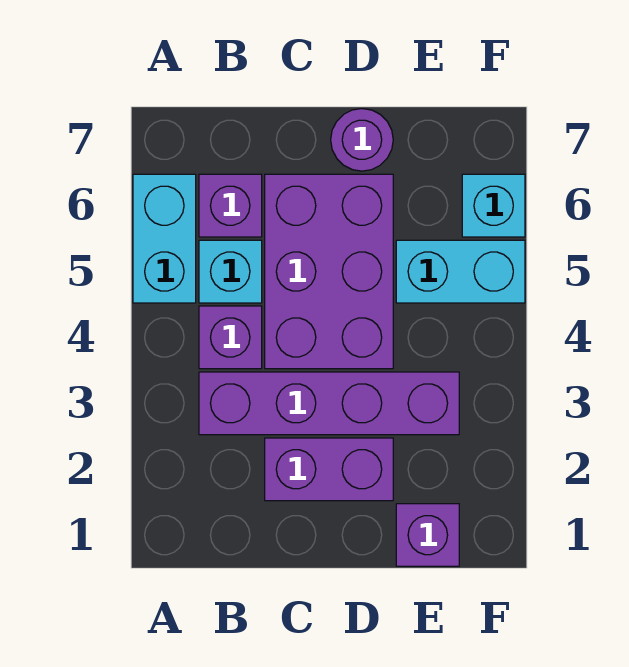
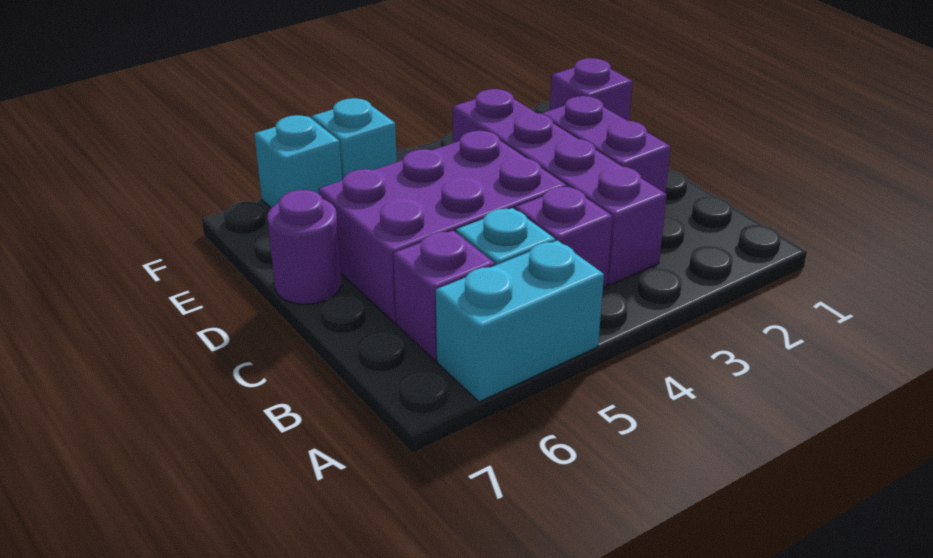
cyan 1x2 brick [396,240,525,303] -> cyan 1x1 brick [312,98,397,180]

